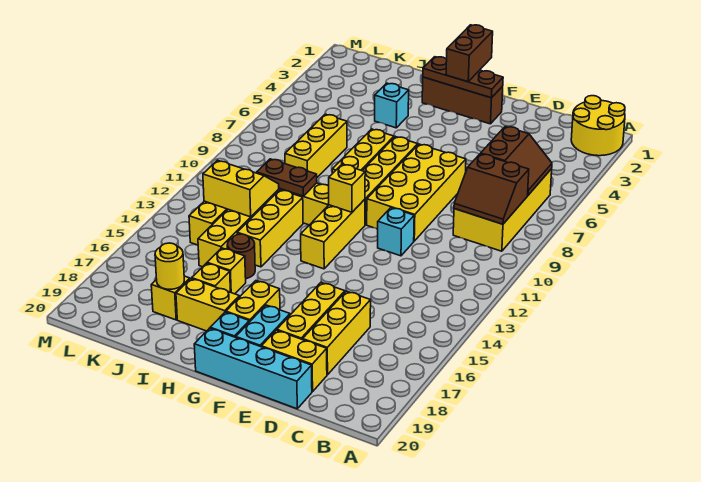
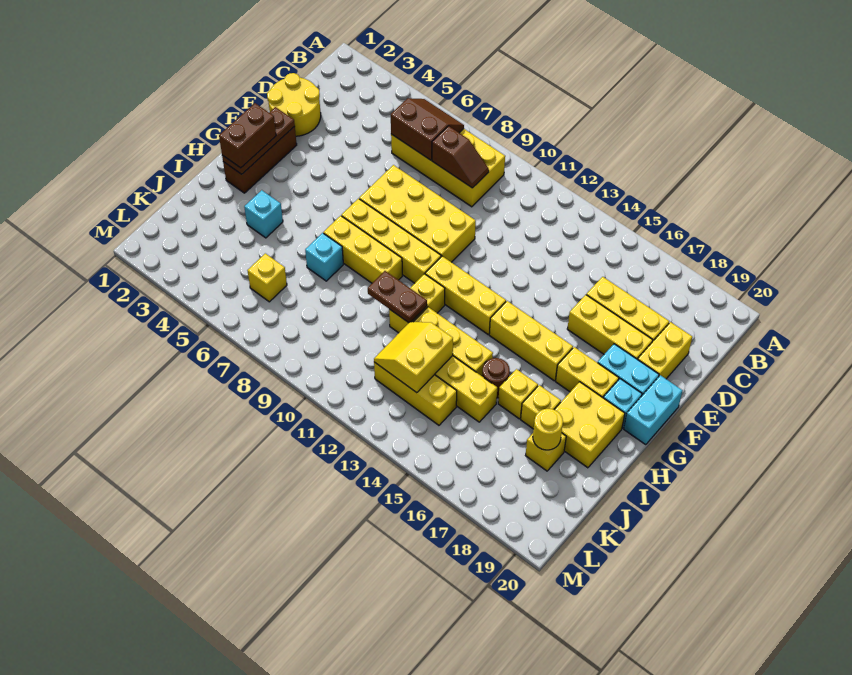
yellow 2x2 round brick [571,96,625,156] -> yellow 2x2 round brick moved to [267,73,321,136]
brown 2x2 slope [454,154,529,224] -> brown 1x2 slope [432,126,489,188]
cyan 1x4 brick [194,328,312,409] -> cyan 1x2 brick [624,375,683,445]
cyan 1x1 brick [378,208,414,256] -> cyan 1x1 brick moved to [305,233,343,281]
brown 1x2 brick [446,25,493,82] -> brown 1x2 brick turned to [219,103,276,168]
yellow 1x1 brick [329,164,365,212] -> yellow 1x1 brick moved to [248,253,287,302]
yellow 1x2 brick [176,279,239,331] -> yellow 2x2 brick [554,382,625,468]
brown 1x2 plate [257,159,317,196] -> brown 1x2 plate turned to [368,271,427,323]
yellow 1x3 brick [285,114,347,177] -> yellow 1x3 brick moved to [489,301,573,381]

